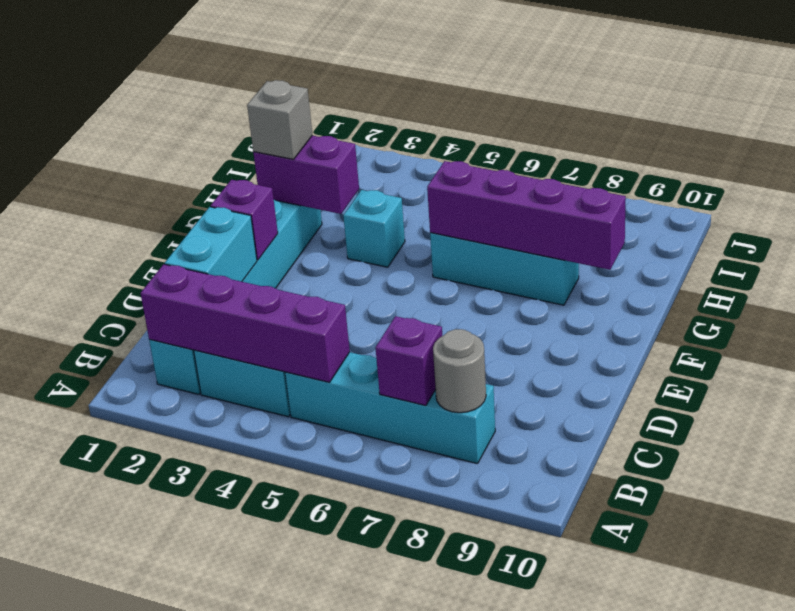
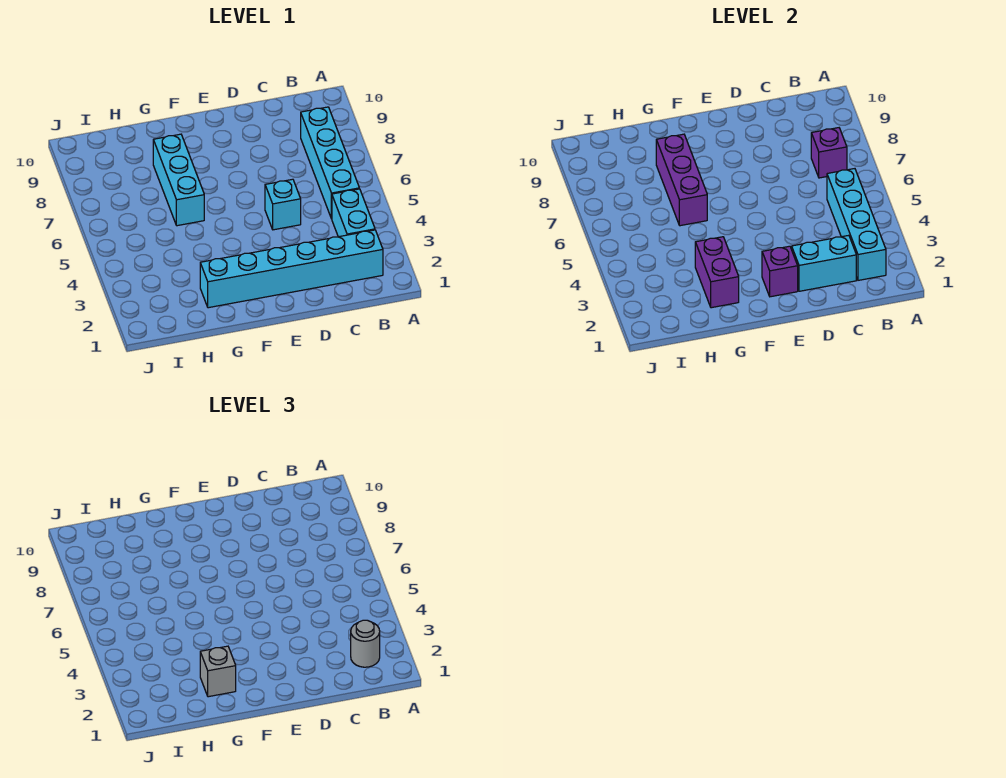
purple 1x4 brick [141,264,350,382] -> cyan 1x4 brick [827,169,886,280]
grey 1x1 round brick [433,329,486,413] -> grey 1x1 round brick moved to [351,620,380,667]
cyan 1x1 brick [343,190,405,267] -> cyan 1x1 brick moved to [265,179,301,230]
purple 1x4 brick [427,161,626,270] -> purple 1x3 brick [656,134,707,226]

